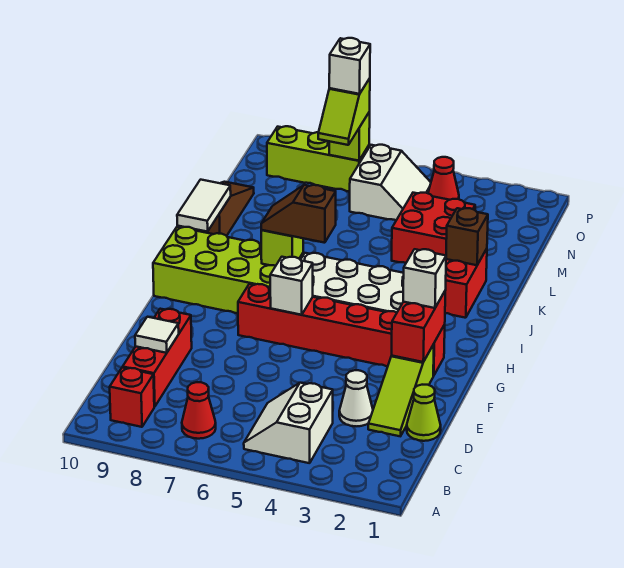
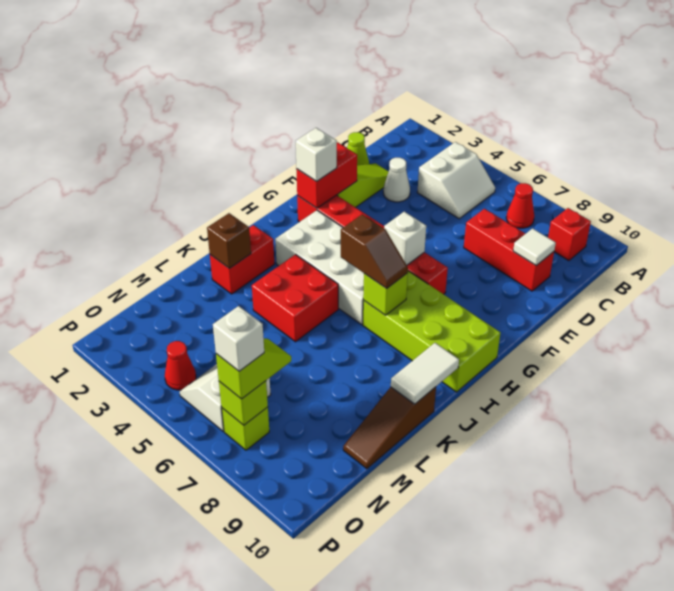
red 1x3 brick [123,309,192,407] -> red 1x3 brick turned to [464,209,554,291]
red 2x2 brick [392,193,475,263] -> red 2x2 brick moved to [252,255,338,342]
lime 1x3 brick [267,126,369,192] -> lime 1x1 brick [222,407,269,450]

